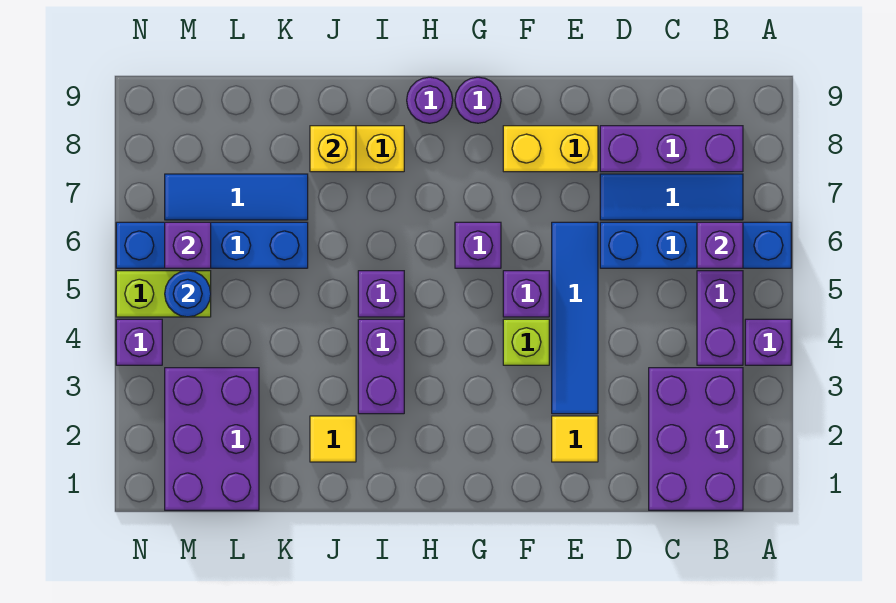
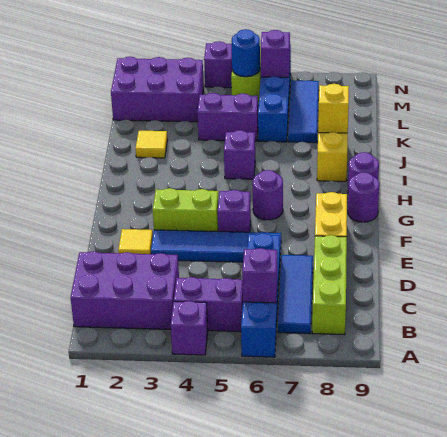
purple 1x3 brick [600,126,743,172] -> lime 1x3 brick [312,235,347,335]
lime 1x1 brick [503,319,549,365] -> lime 1x2 brick [153,188,218,232]
purple 1x1 brick [455,222,501,268] -> purple 1x1 round brick [253,170,283,220]
purple 1x2 brick [358,319,404,414] -> purple 1x2 brick moved to [198,93,258,141]

